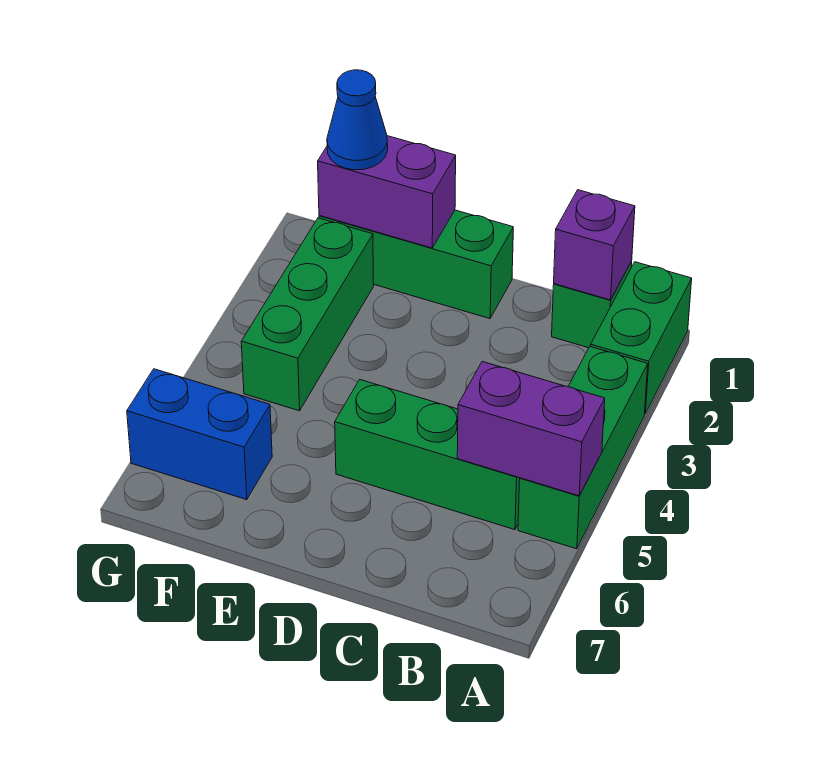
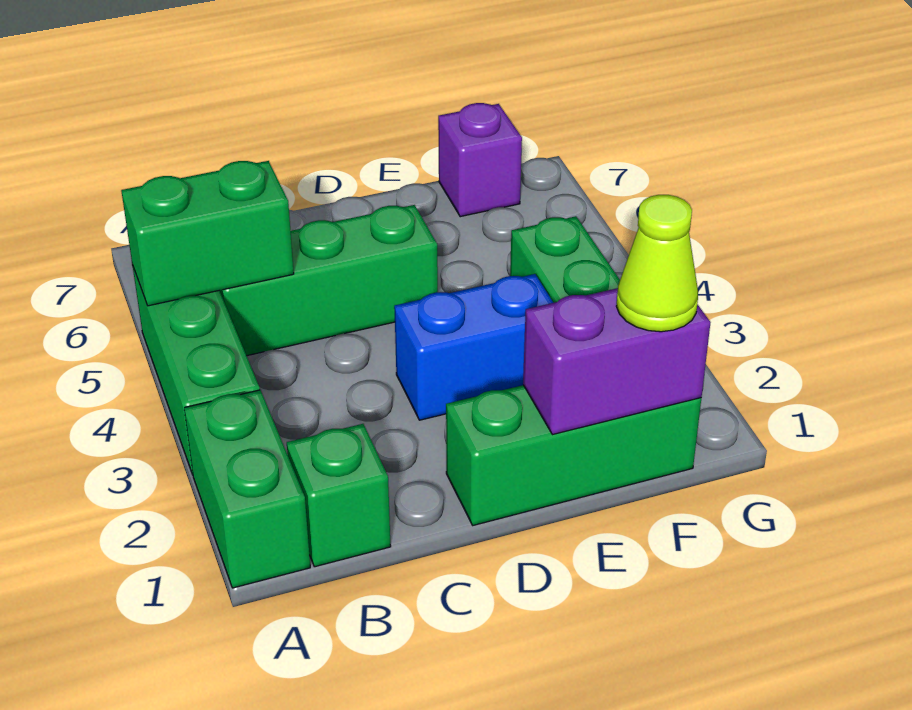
purple 1x2 brick [457,362,605,496] -> green 1x2 brick [121,161,294,306]
purple 1x1 brick [554,190,635,300] -> purple 1x1 brick moved to [438,103,522,217]
blue 1x1 cone [327,70,388,170] -> lime 1x1 cone [616,195,698,332]
blue 1x2 brick [127,369,272,500] -> blue 1x2 brick moved to [394,274,553,420]

